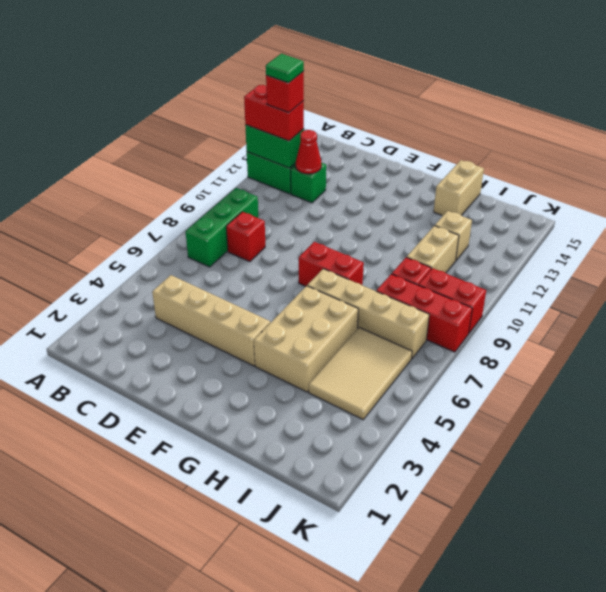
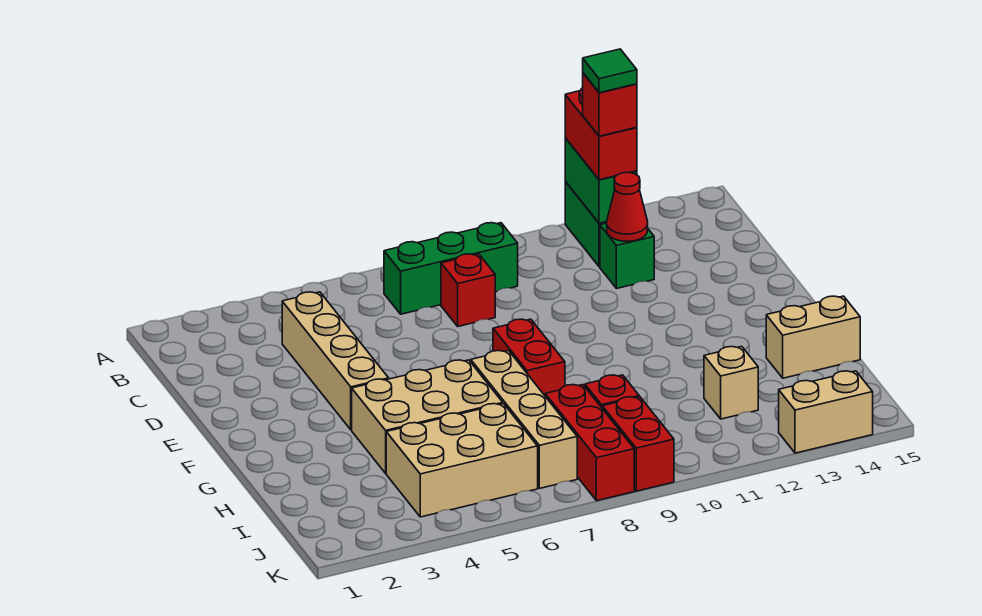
tan 2x3 tile [309,328,412,419] -> tan 2x3 brick [386,404,538,517]
tan 1x2 brick [407,226,459,273] -> tan 1x2 brick moved to [779,371,873,453]

